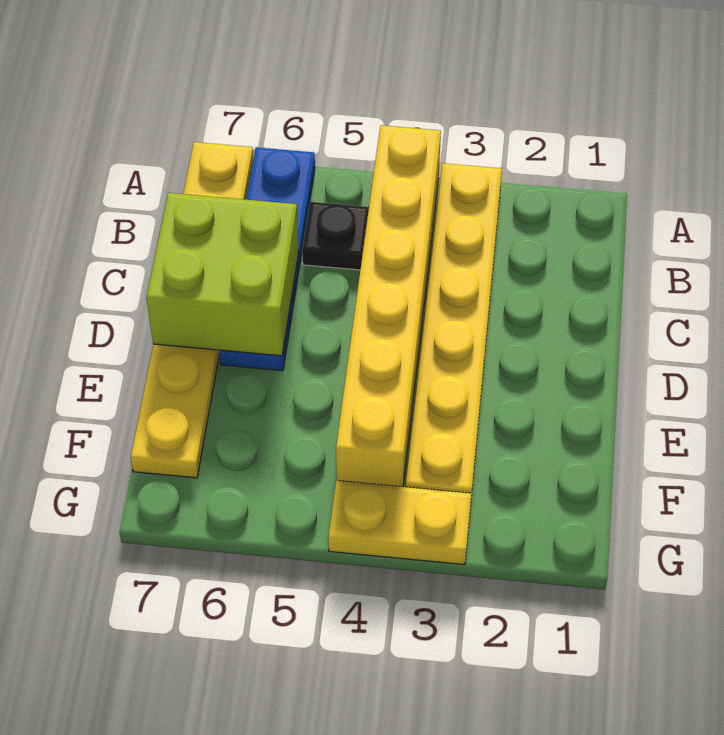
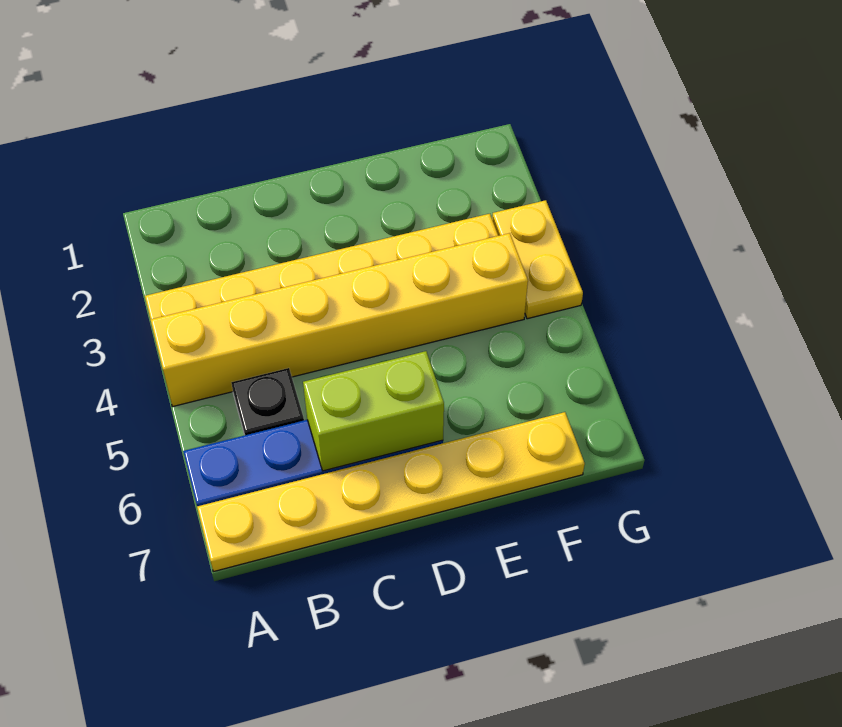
lime 2x2 brick [146,193,299,356] -> lime 1x2 brick [303,351,444,471]

